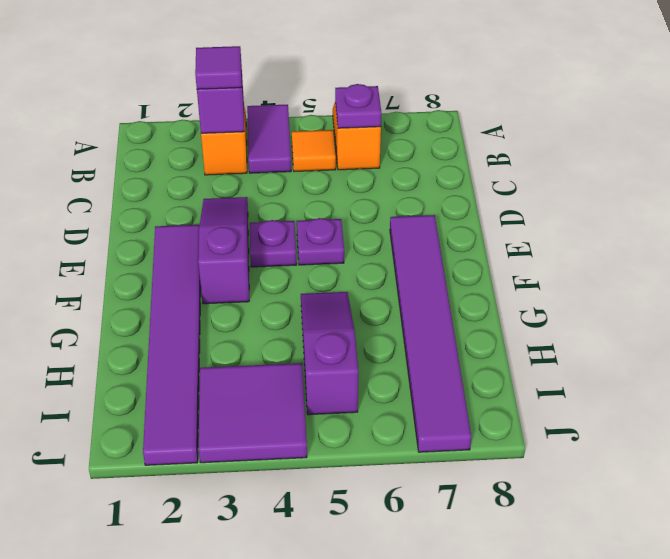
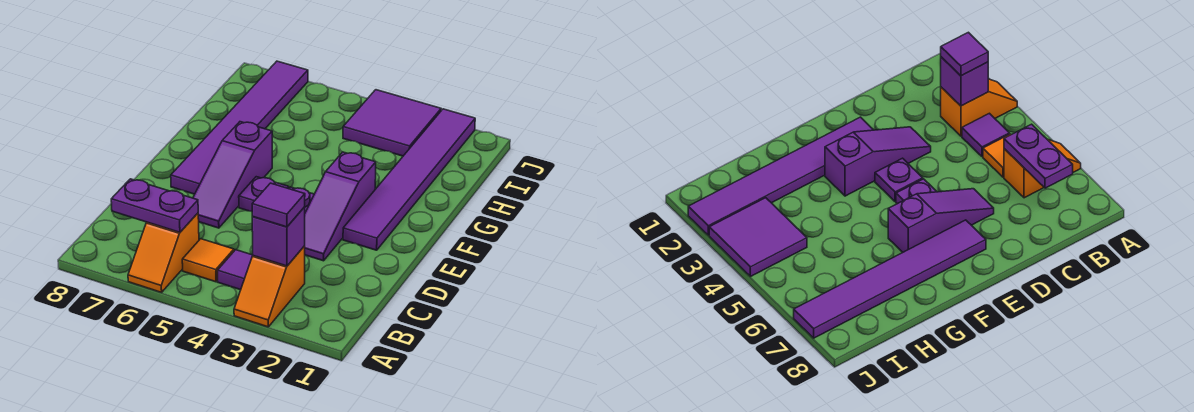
purple 1x2 tile [247,105,291,173] -> purple 1x1 tile [218,250,253,290]
purple 1x1 plate [335,84,381,128] -> purple 1x2 plate [111,179,198,232]
purple 1x3 slope [301,292,358,415] -> purple 1x3 slope moved to [193,122,272,228]

